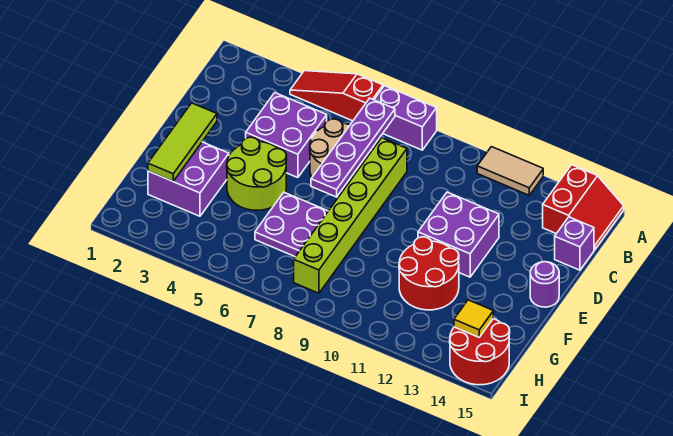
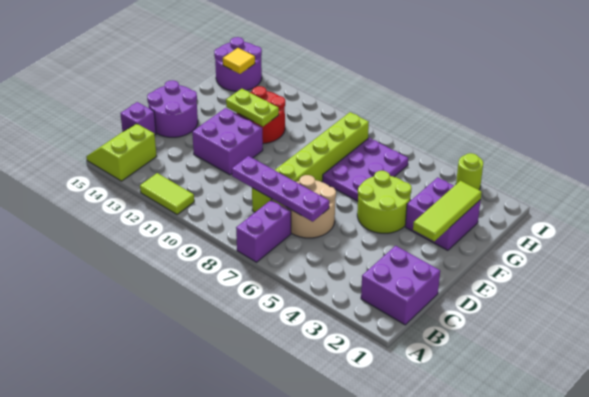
red 1x3 slope [290,71,383,121] -> none
purple 1x2 brick [374,86,437,150] -> purple 1x2 brick turned to [236,200,291,262]
tan 1x2 tile [477,147,543,195] -> lime 1x2 tile [140,173,194,215]
red 2x2 slope [543,165,624,250] -> lime 2x2 slope [86,124,157,181]
purple 1x4 plate [311,98,395,197] -> purple 1x4 plate turned to [232,156,329,222]
purple 2x2 brick [246,93,327,178] -> purple 2x2 brick moved to [361,246,440,325]
purple 1x1 round brick [530,262,559,307] -> purple 2x2 round brick [147,80,198,137]
purple 2x2 plate [255,192,328,257] -> purple 2x3 plate [323,138,408,201]
none -> lime 1x2 plate [226,89,279,126]
red 2x2 round brick [450,319,510,385] -> purple 2x2 round brick [214,37,262,91]
none -> lime 1x1 round brick [456,153,483,190]

